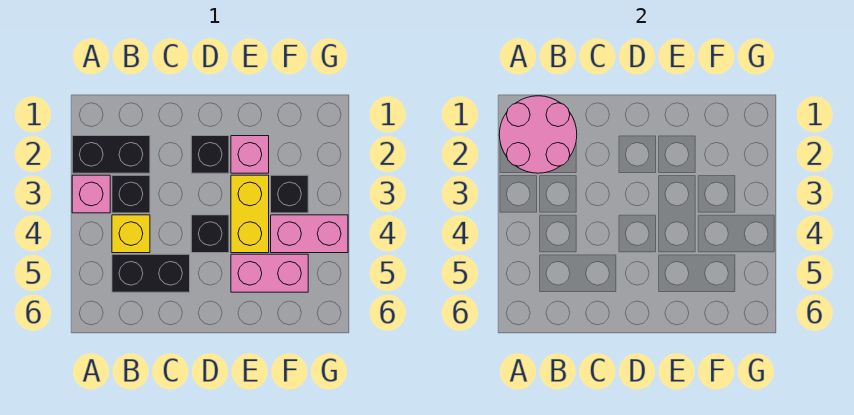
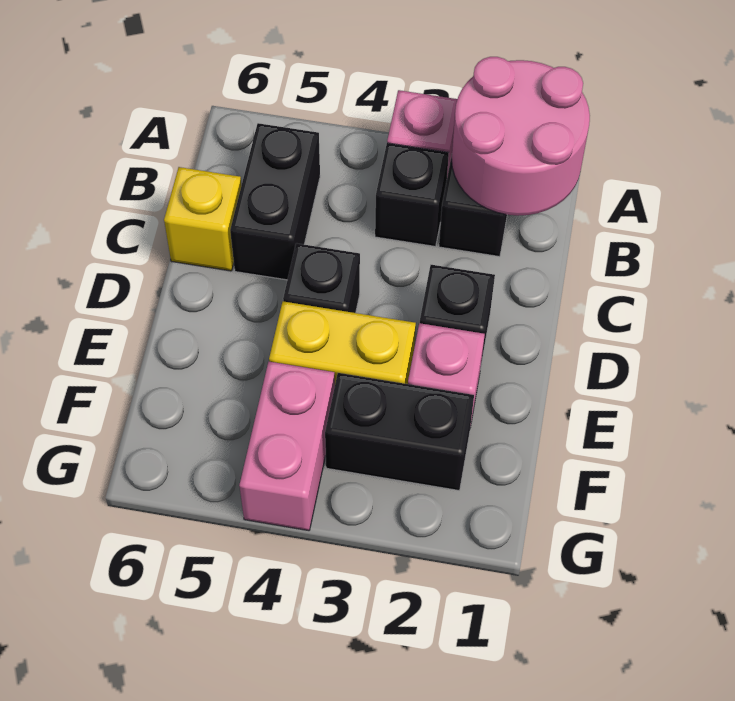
yellow 1x1 brick [112,215,150,253] -> yellow 1x1 brick moved to [164,167,241,271]
pink 1x2 brick [231,254,308,292] -> none
black 1x1 brick [271,175,308,213] -> black 1x2 brick [325,373,474,490]

